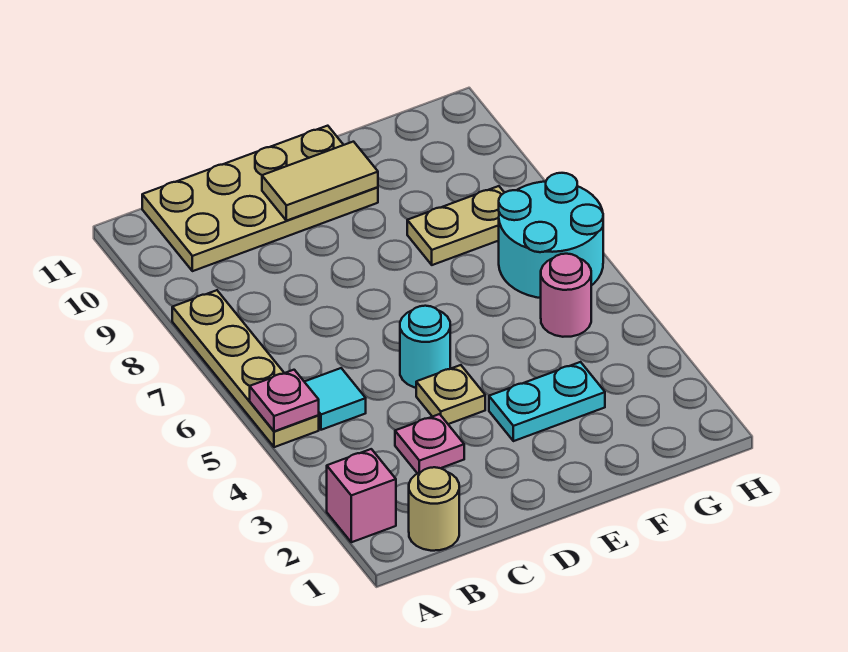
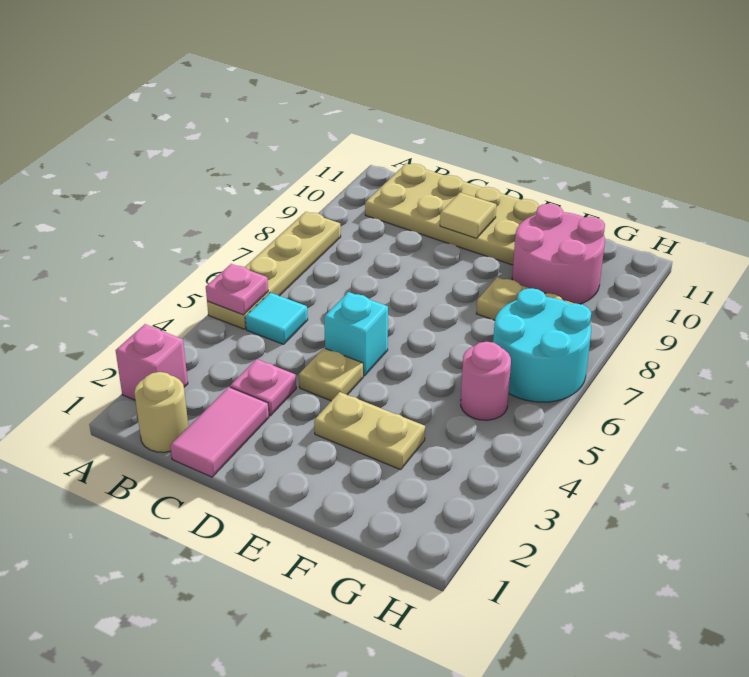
none -> pink 1x2 tile [170,387,269,477]
cyan 1x1 round brick [400,306,450,388] -> cyan 1x1 brick [324,292,388,376]
tan 1x2 tile [262,142,378,221] -> tan 1x1 tile [440,193,496,238]
cyan 1x2 plate [489,362,605,441] -> tan 1x2 plate [314,392,425,470]
none -> pink 2x2 round brick [512,204,605,304]

